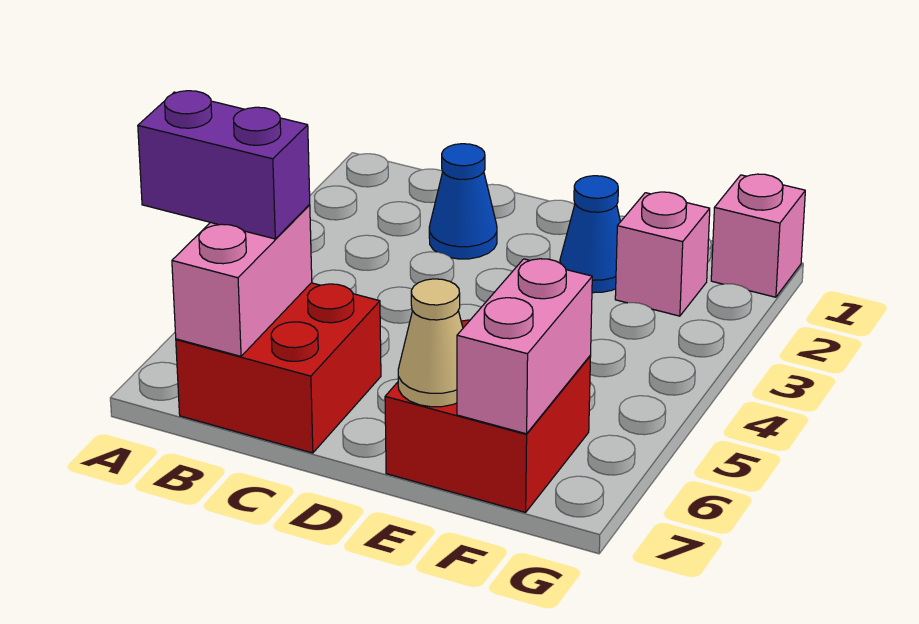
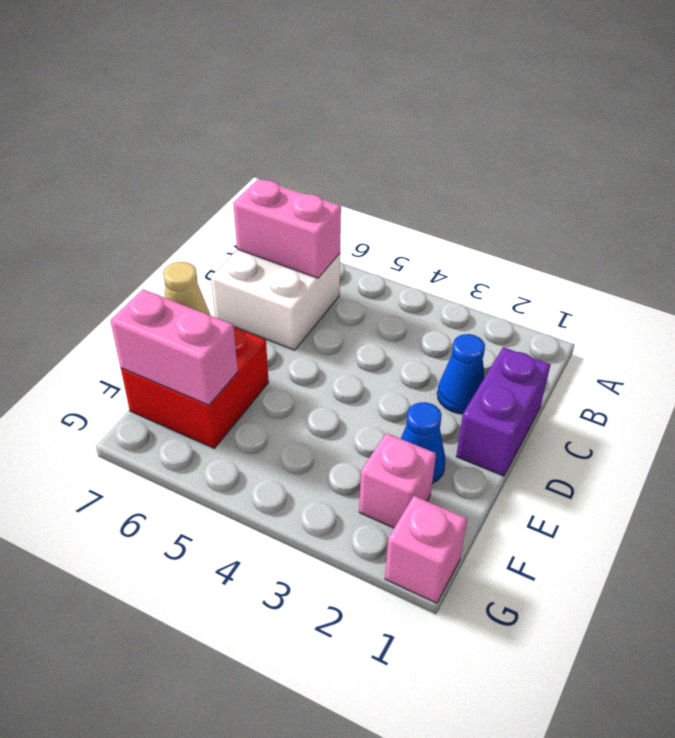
purple 1x2 brick [138,91,310,239] -> purple 1x2 brick moved to [456,347,551,476]
red 2x2 brick [176,283,381,453] -> white 2x2 brick [211,249,340,350]

